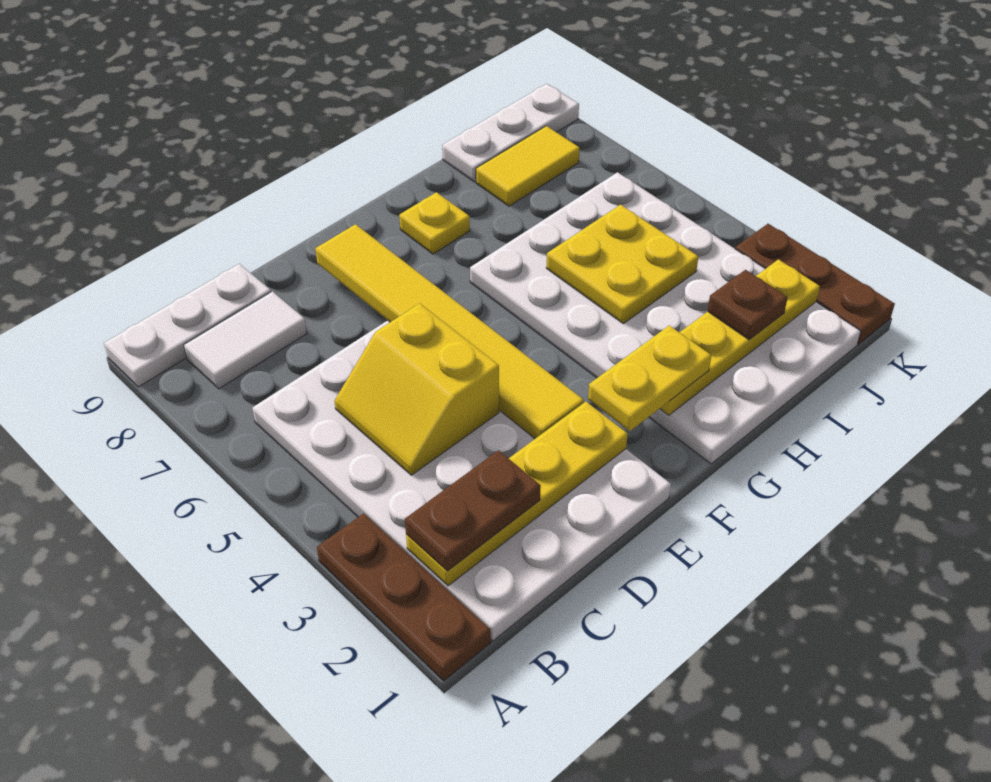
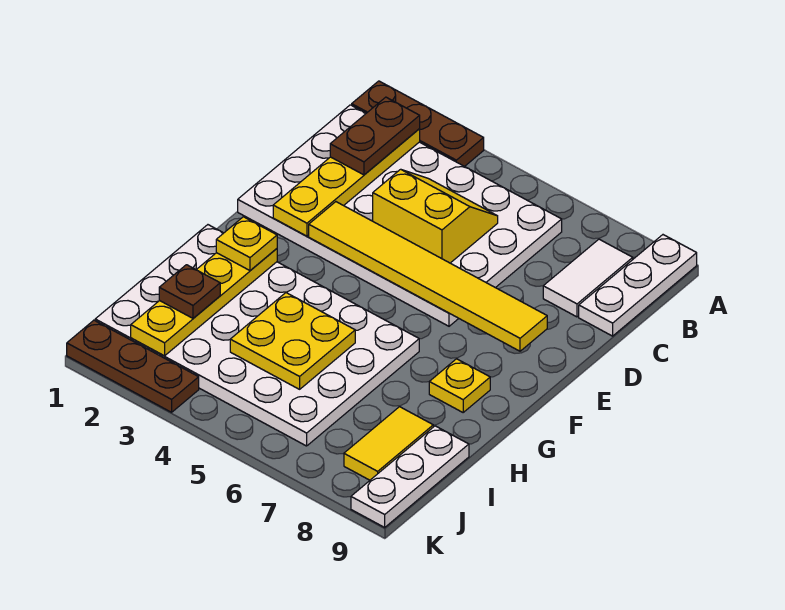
yellow 1x2 plate [588,325,711,431] -> yellow 1x1 plate [216,217,277,270]

